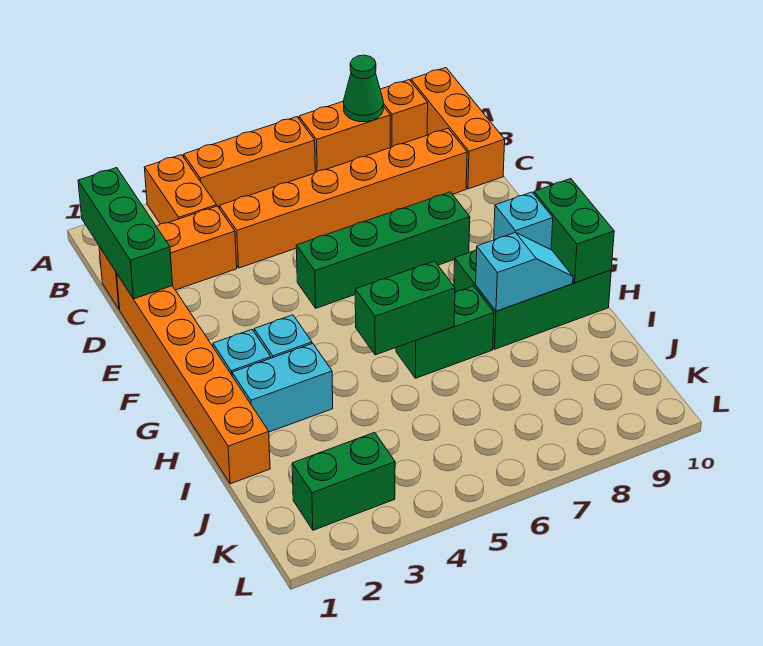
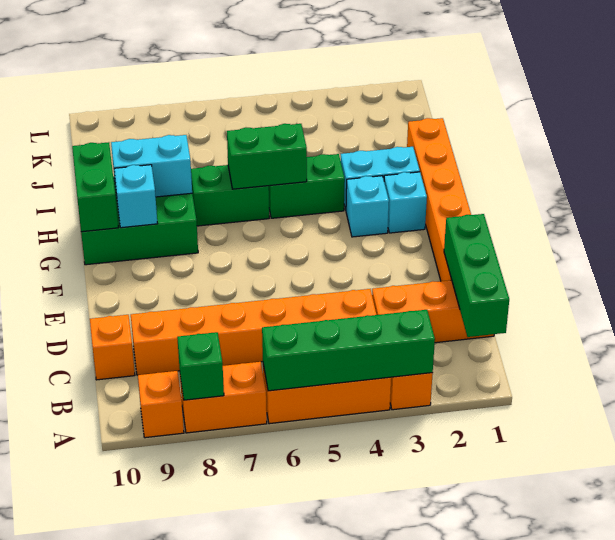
green 1x1 cone [344,55,383,122] -> green 1x1 brick [177,332,224,400]
orange 1x3 brick [411,68,505,189] -> orange 1x1 brick [90,315,135,380]
green 1x4 brick [296,192,470,308] -> green 1x4 brick moved to [262,310,435,391]
cyan 1x2 slope [476,232,573,311] -> cyan 1x2 brick [111,135,192,197]
green 1x2 brick [292,432,395,530] -> green 1x2 brick moved to [269,154,345,218]

